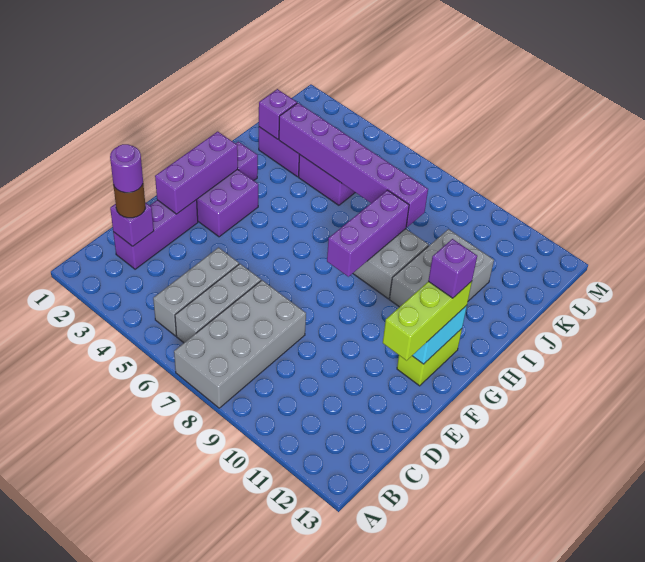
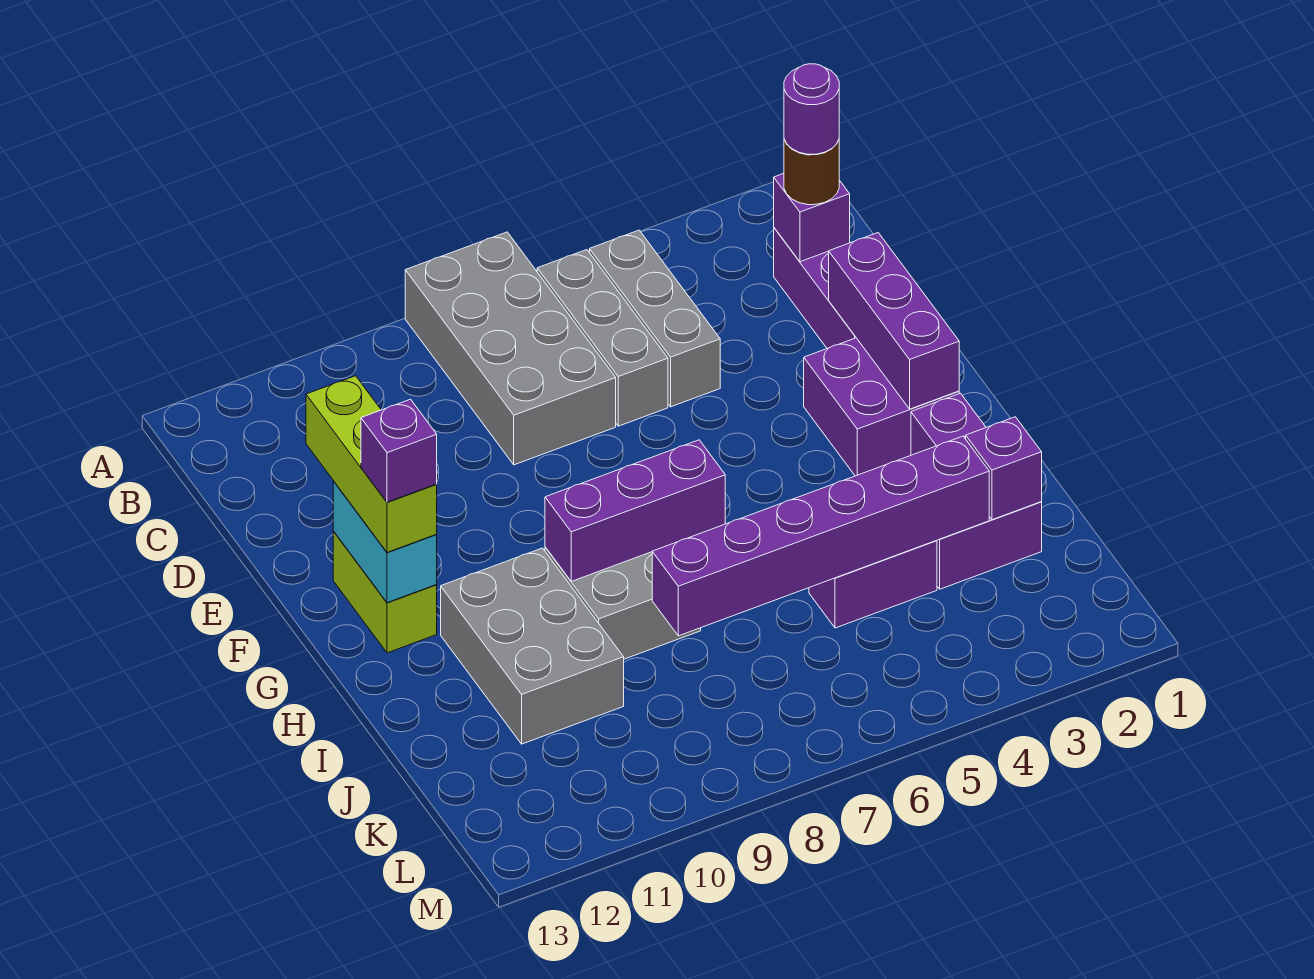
purple 1x3 brick [327,190,409,277] -> purple 1x3 brick turned to [545,440,725,581]

